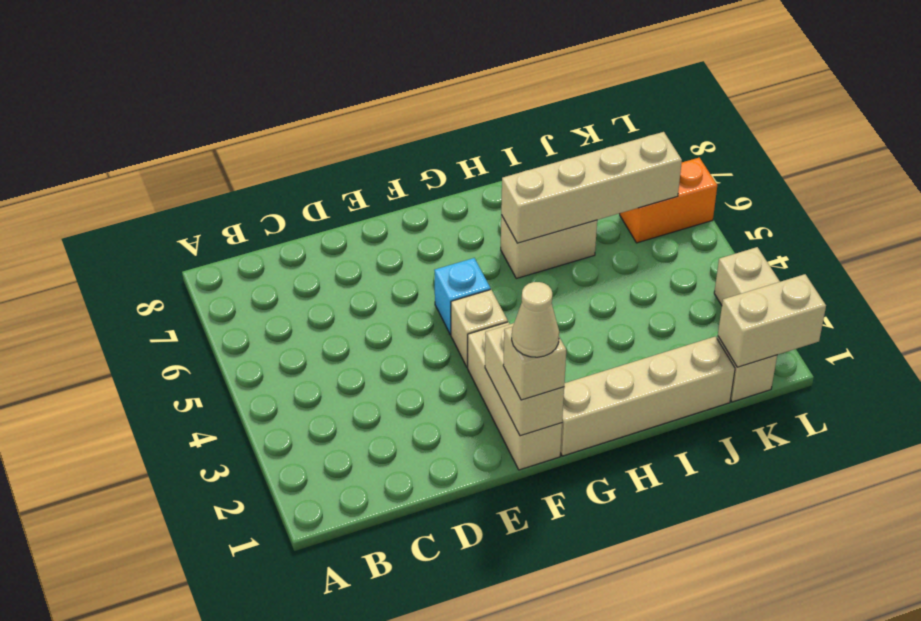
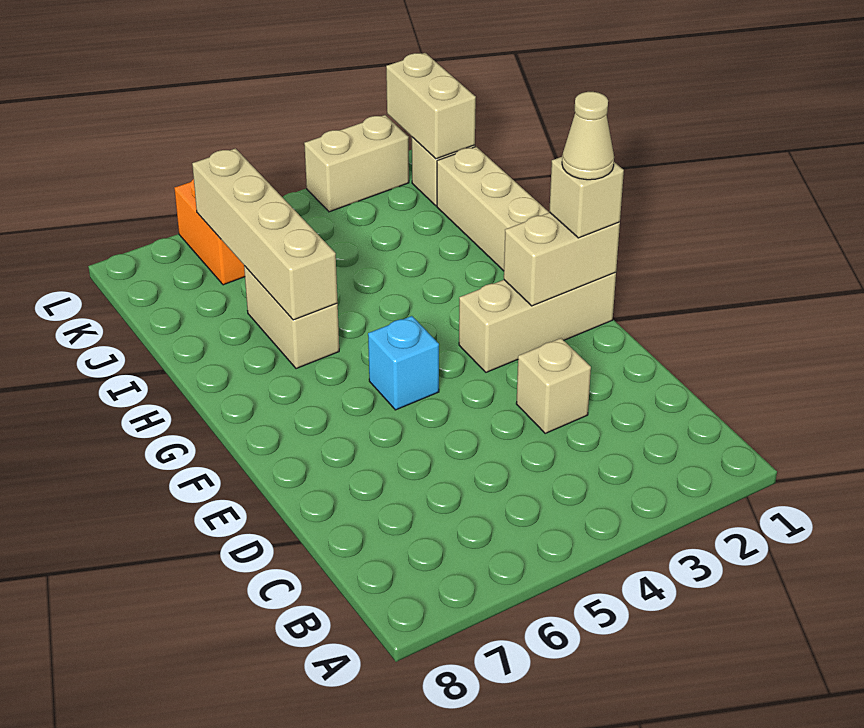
tan 1x1 brick [451,290,508,367] -> tan 1x1 brick moved to [516,338,591,433]

